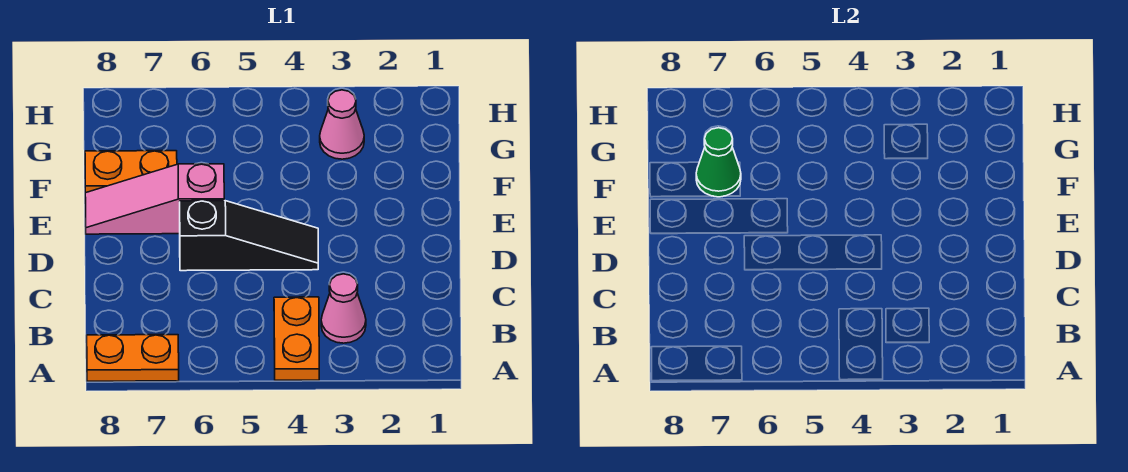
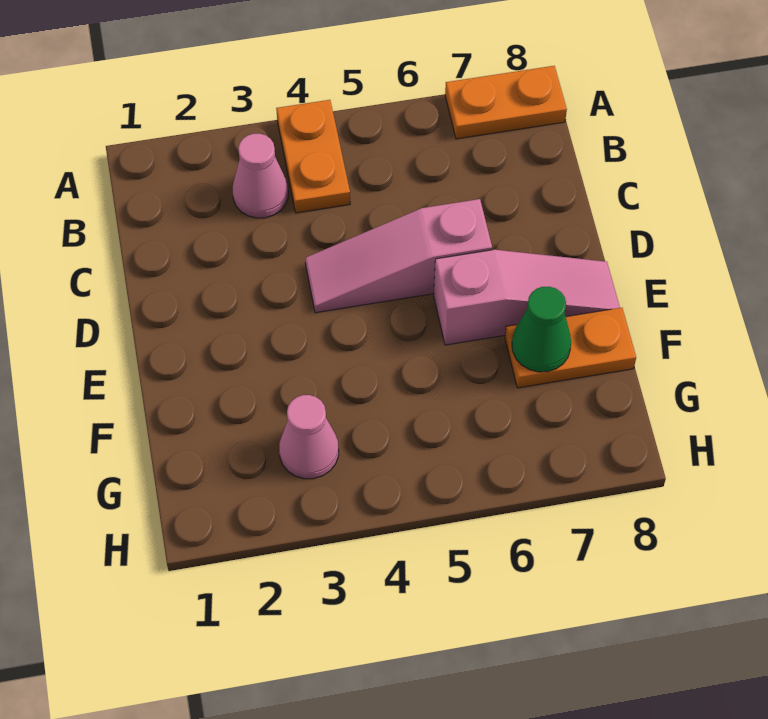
black 1x3 slope [180,201,318,271] -> pink 1x3 slope [305,199,492,313]

